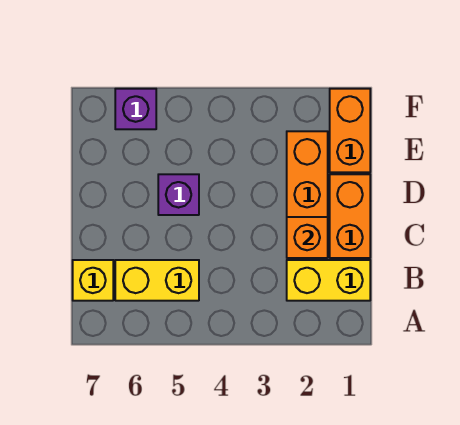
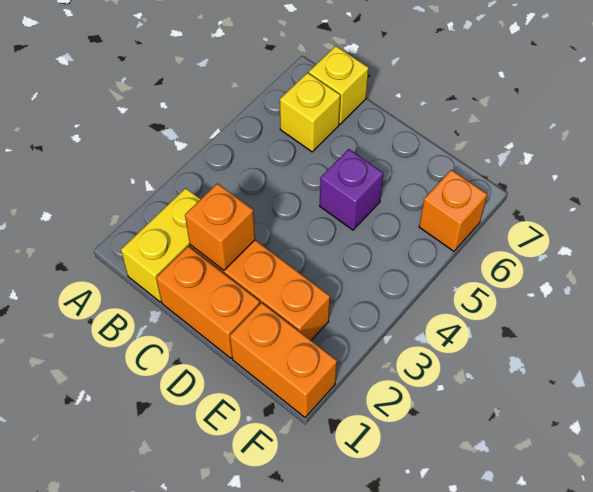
yellow 1x2 brick [115,260,199,301] -> yellow 1x1 brick [280,73,340,152]
purple 1x1 brick [115,89,156,129] -> orange 1x1 brick [419,170,487,251]

